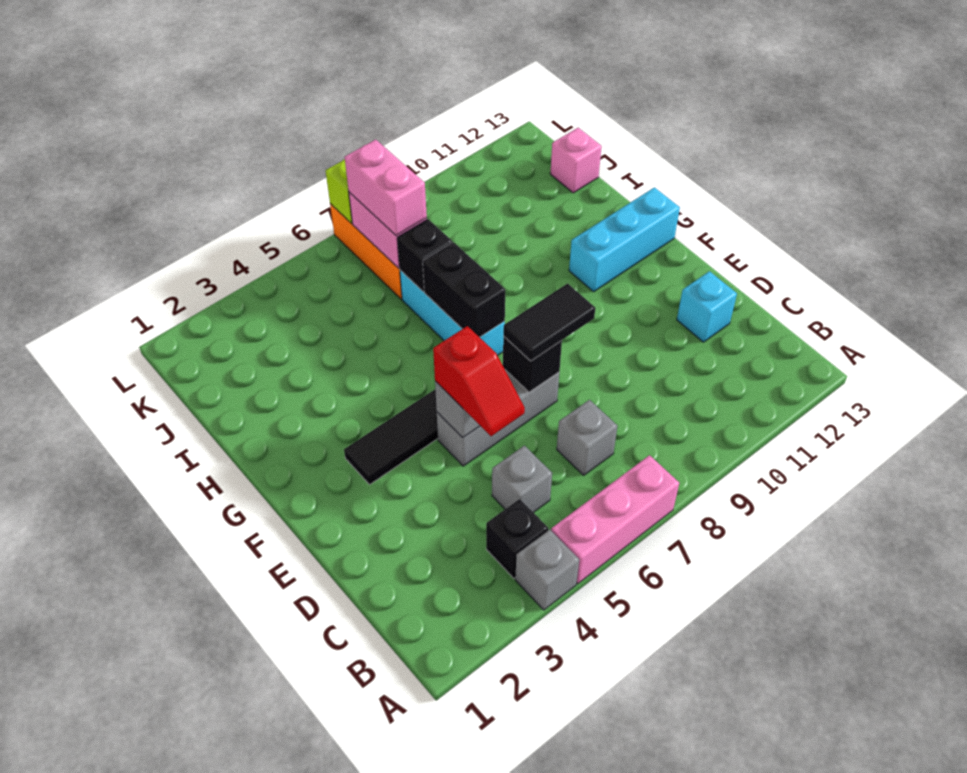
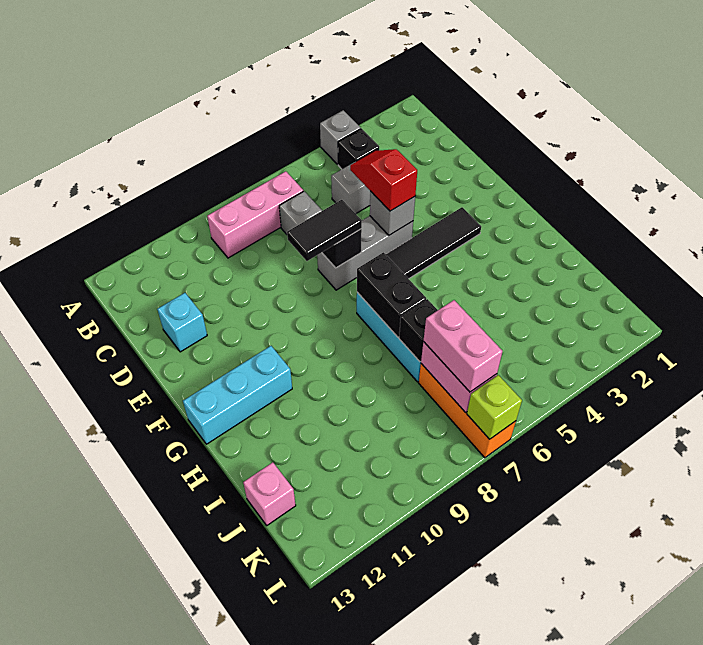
pink 1x3 brick [551,455,679,584] -> pink 1x3 brick moved to [207,171,303,258]

